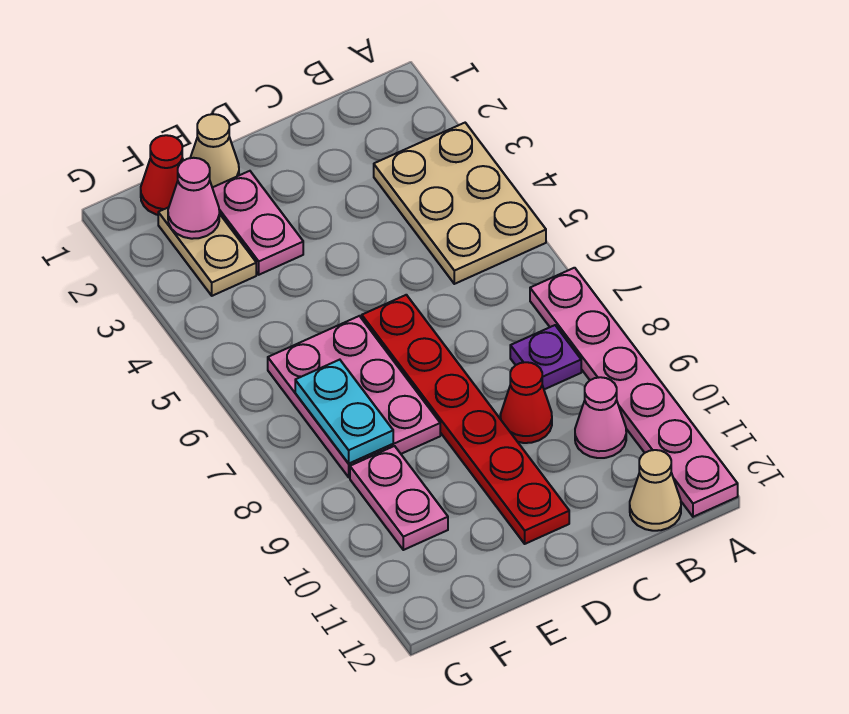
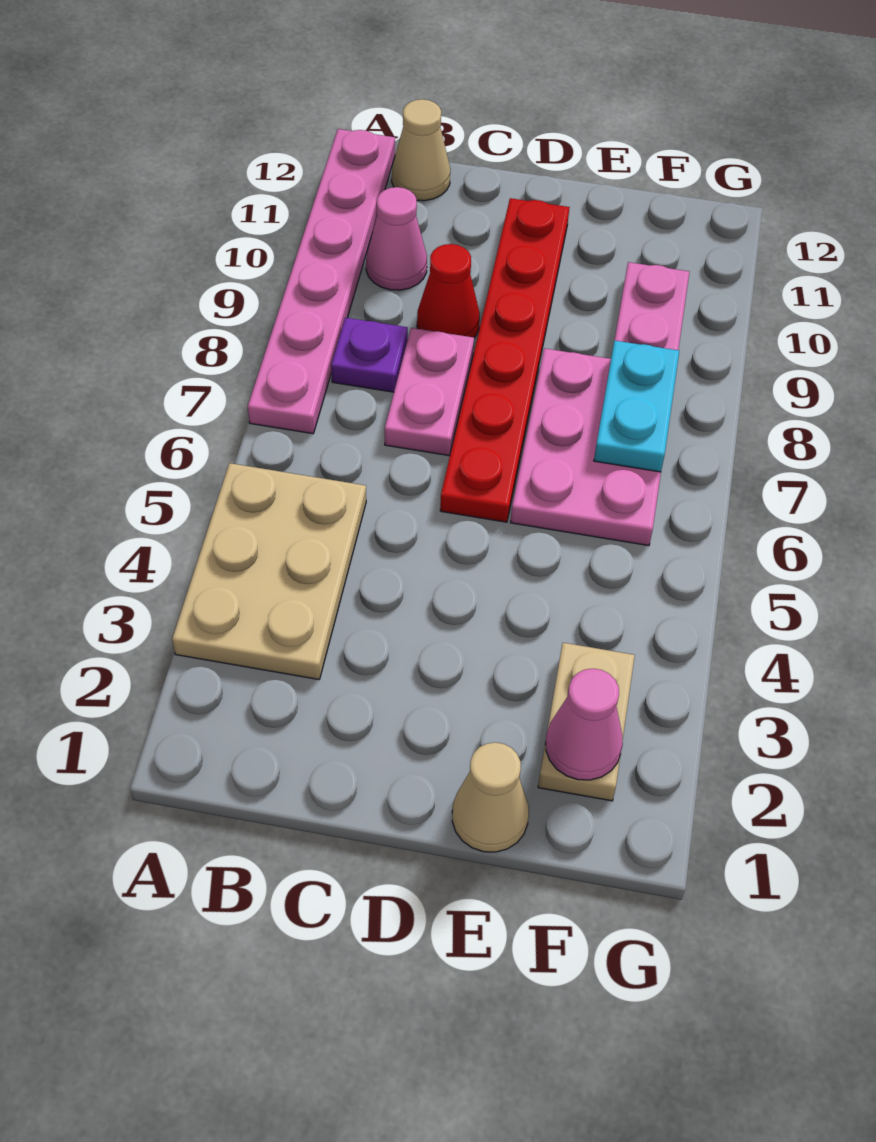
pink 1x2 plate [213,171,303,275] -> pink 1x2 plate moved to [385,328,474,456]
red 1x1 cone [141,135,183,215] -> none

